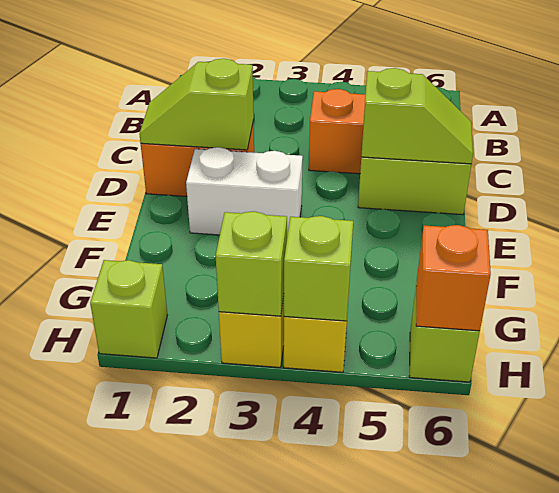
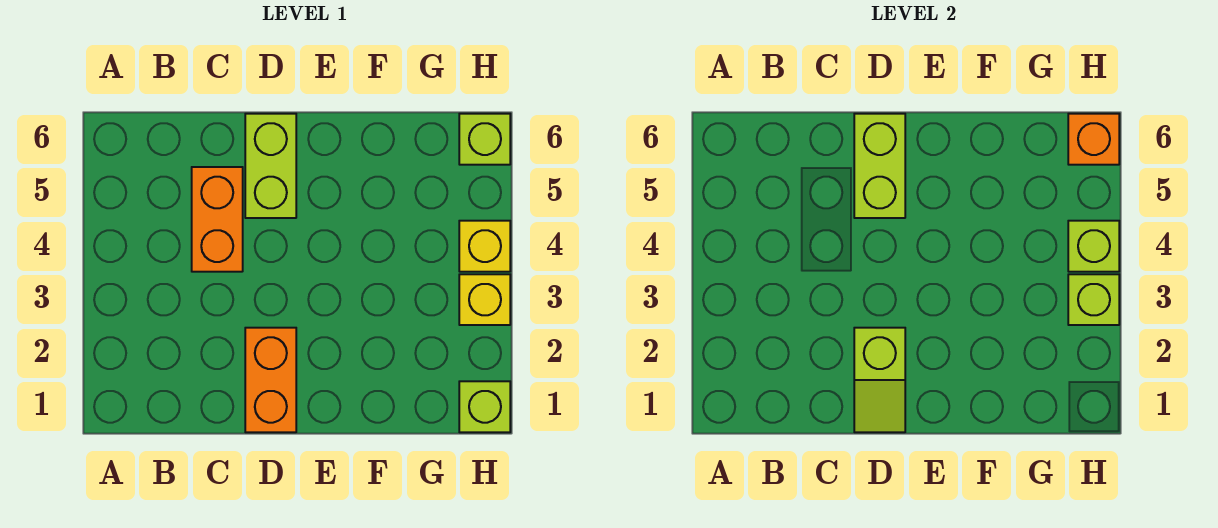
lime 1x2 slope [361,68,473,164] -> lime 1x2 brick [854,114,905,218]
white 1x2 brick [186,147,303,236] -> none

